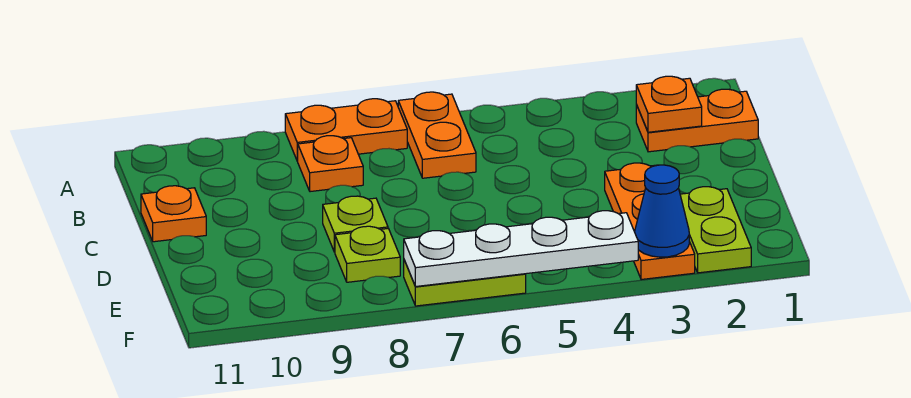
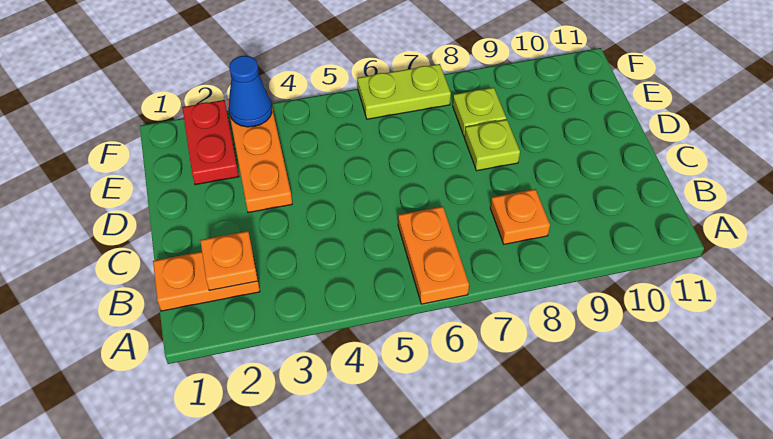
orange 1x2 plate [285,99,407,161] -> none
orange 1x1 plate [141,186,206,242] -> none
lime 1x2 plate [680,187,751,273] -> red 1x2 plate [182,100,239,185]
white 1x4 plate [404,211,638,287] -> none

